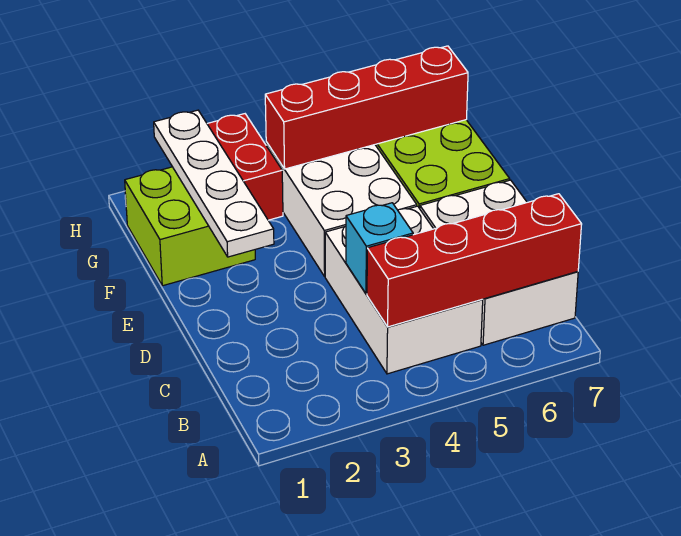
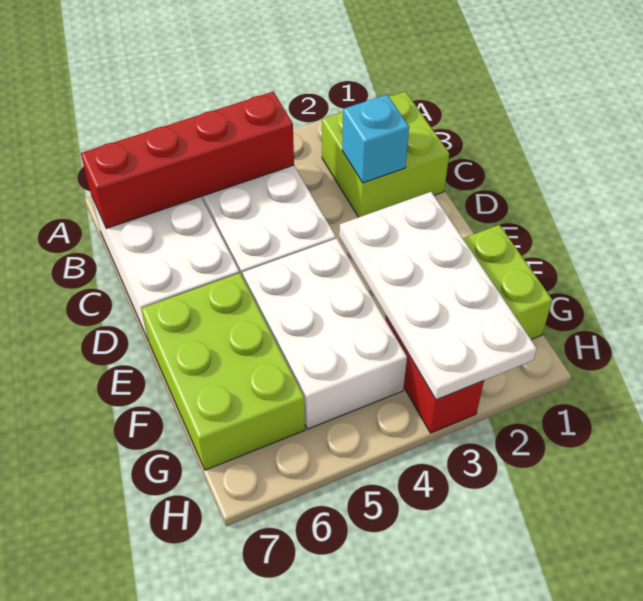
none -> lime 2x2 brick [322,91,449,217]
cyan 1x1 brick [346,203,413,294] -> cyan 1x1 brick moved to [342,95,409,183]
white 1x4 plate [154,110,274,257] -> white 2x4 plate [339,192,537,400]
red 1x4 brick [265,46,468,169] -> none

